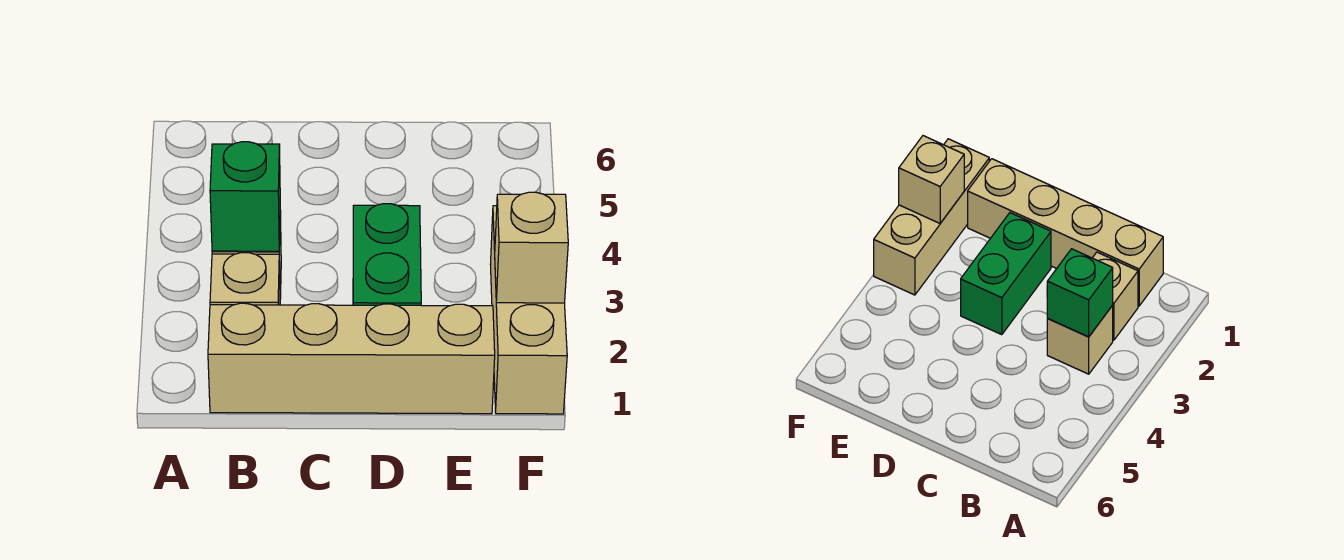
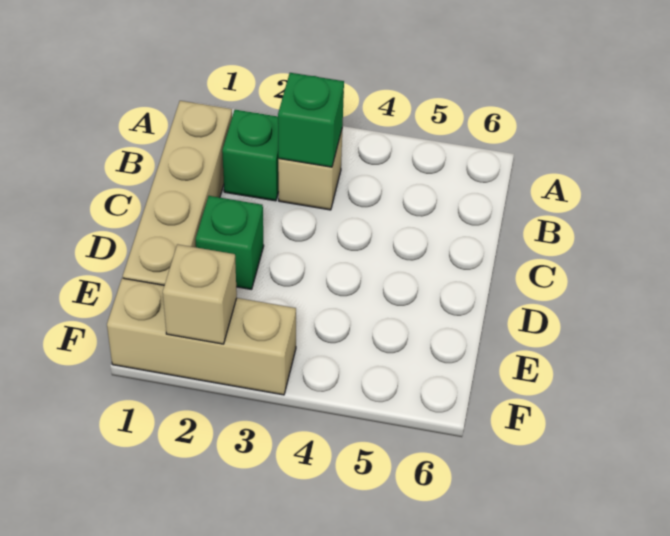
tan 1x1 brick [210,253,280,305] -> green 1x1 brick [222,110,279,201]
green 1x2 brick [353,204,421,305] -> green 1x1 brick [195,196,264,289]

